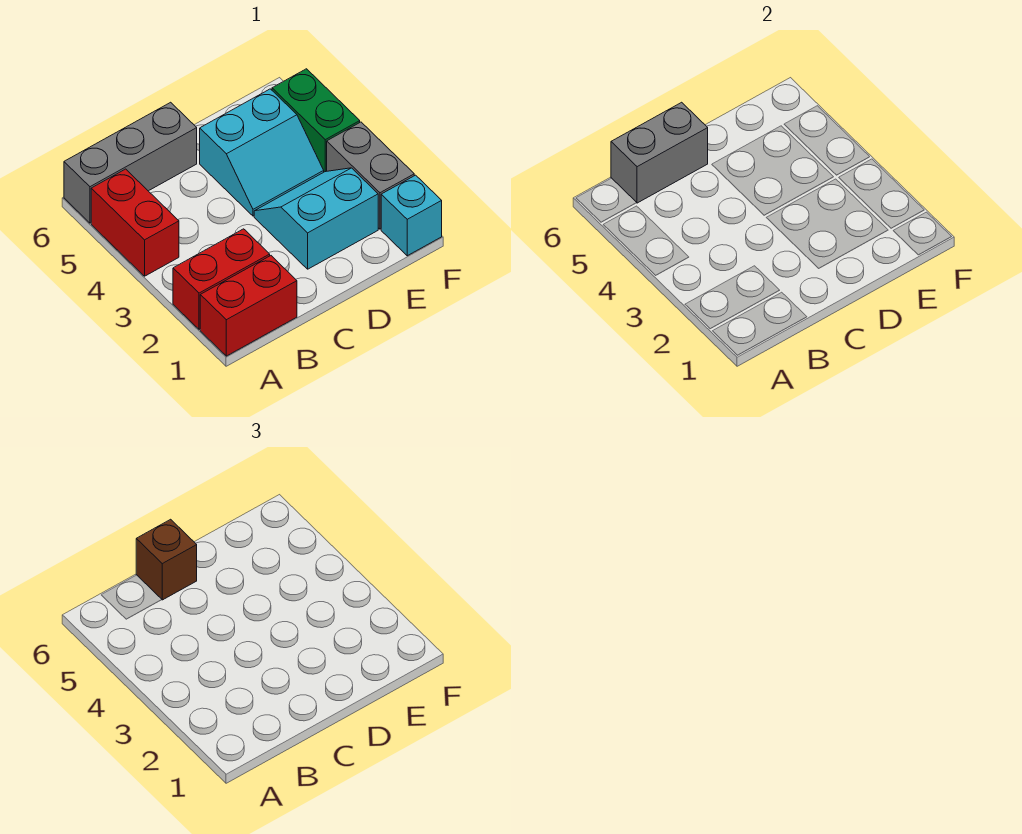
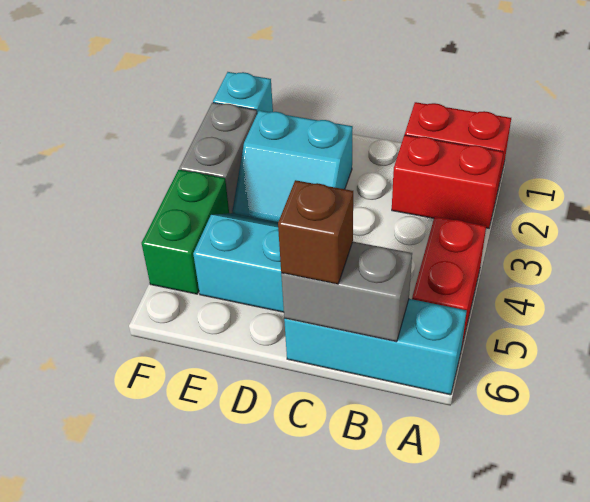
grey 1x3 brick [64,102,197,223] -> cyan 1x3 brick [284,299,467,395]

